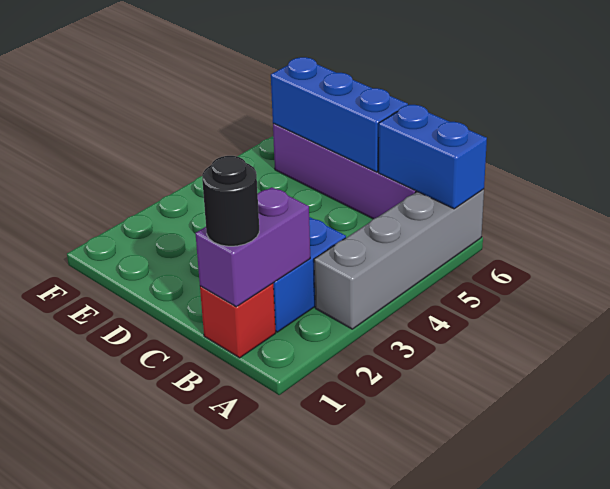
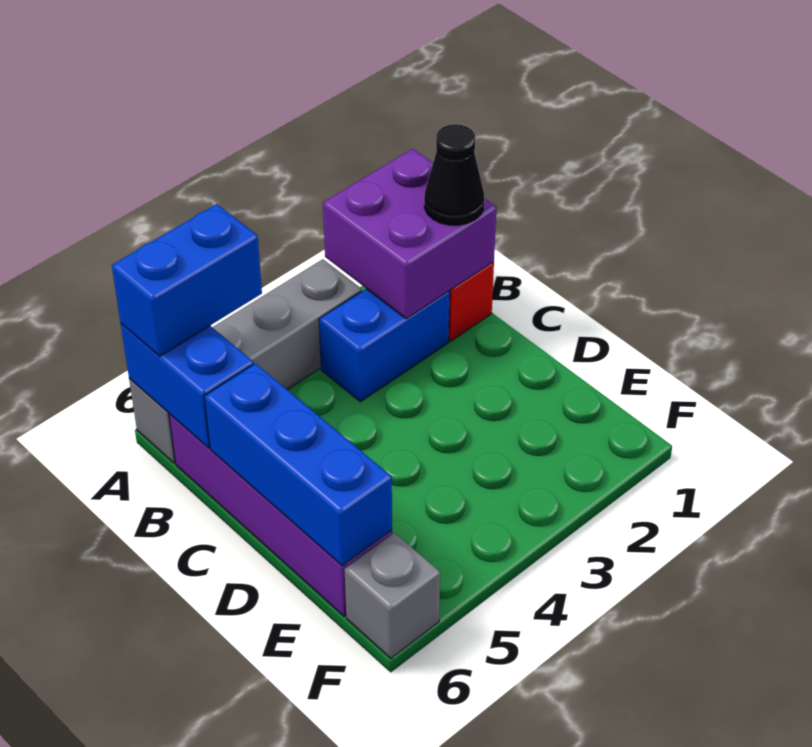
none -> blue 1x2 brick [112,204,262,356]
purple 1x2 brick [195,187,310,307] -> purple 2x2 brick [323,149,497,319]
black 1x1 round brick [202,156,259,246] -> black 1x1 cone [424,124,484,225]
none -> grey 1x1 brick [345,533,440,658]

